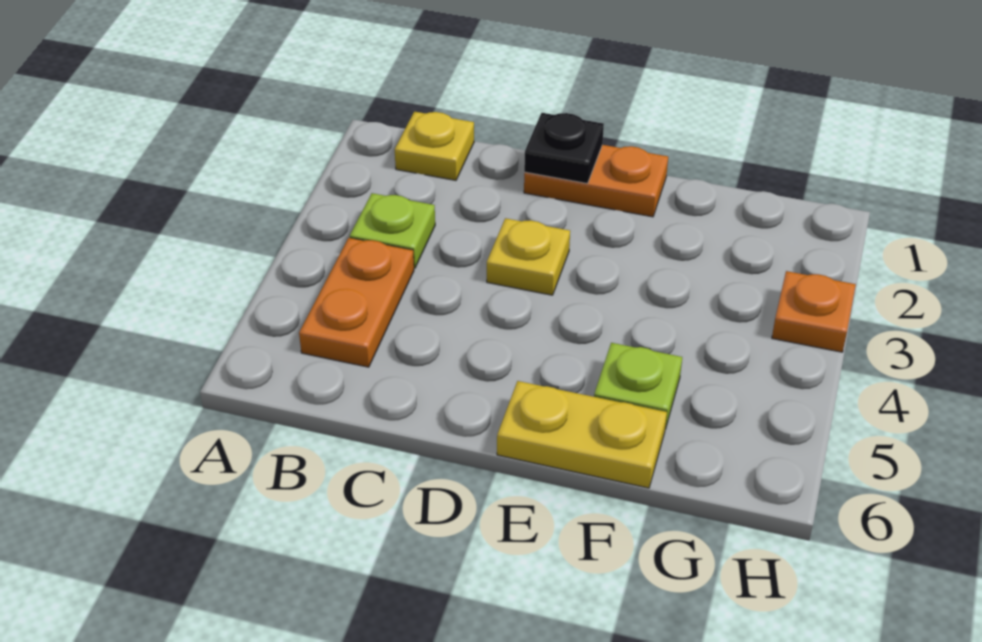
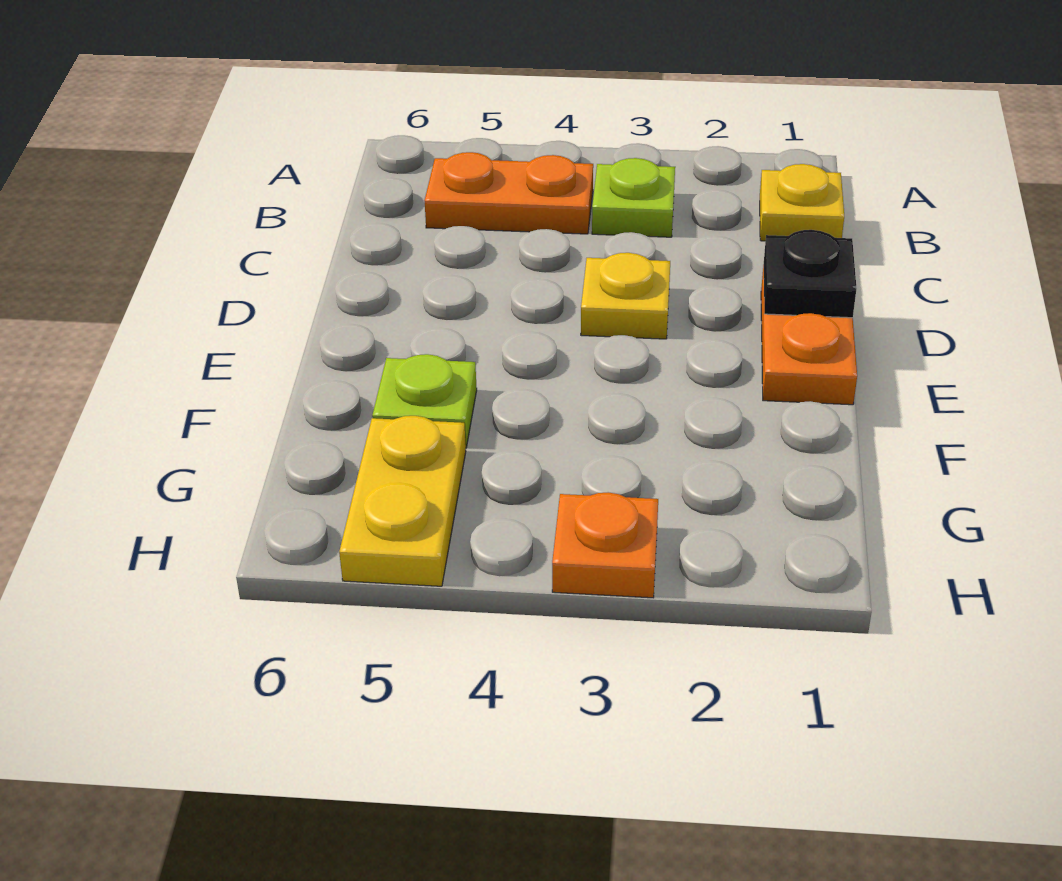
yellow 1x2 plate [497,381,667,488] -> yellow 1x2 plate moved to [339,416,466,586]

